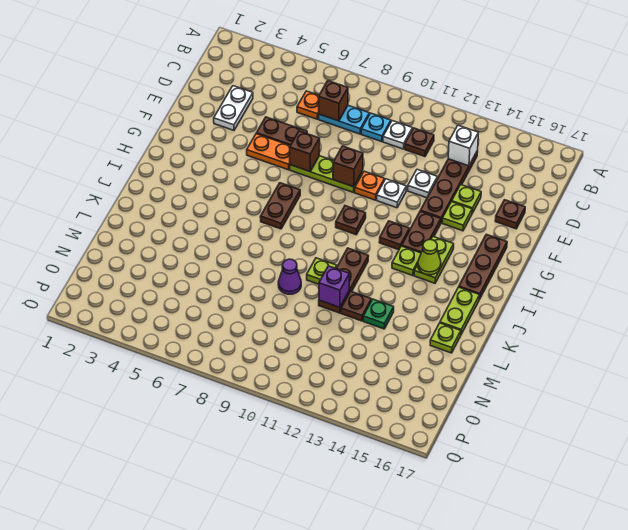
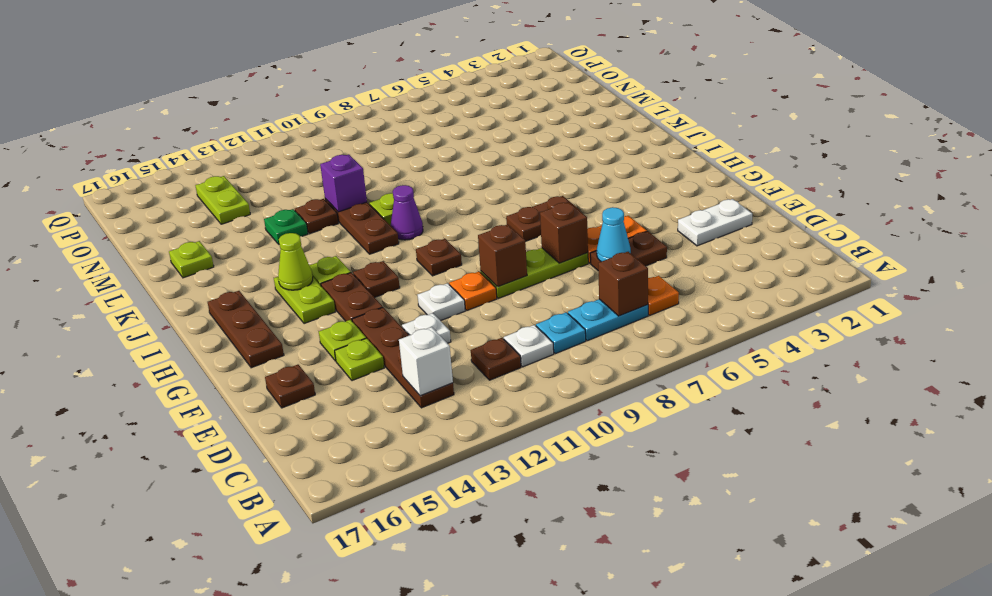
white 1x2 plate [214,86,253,130] -> white 1x2 plate turned to [678,199,752,246]
none -> cyan 1x1 cone [597,207,631,262]
brown 1x2 plate [260,183,300,229] -> brown 1x2 plate turned to [506,196,580,242]
lime 1x2 plate [440,287,480,334] -> lime 1x2 plate moved to [195,176,250,224]
purple 1x1 cone [278,259,301,294] -> purple 1x1 cone moved to [391,185,423,240]

